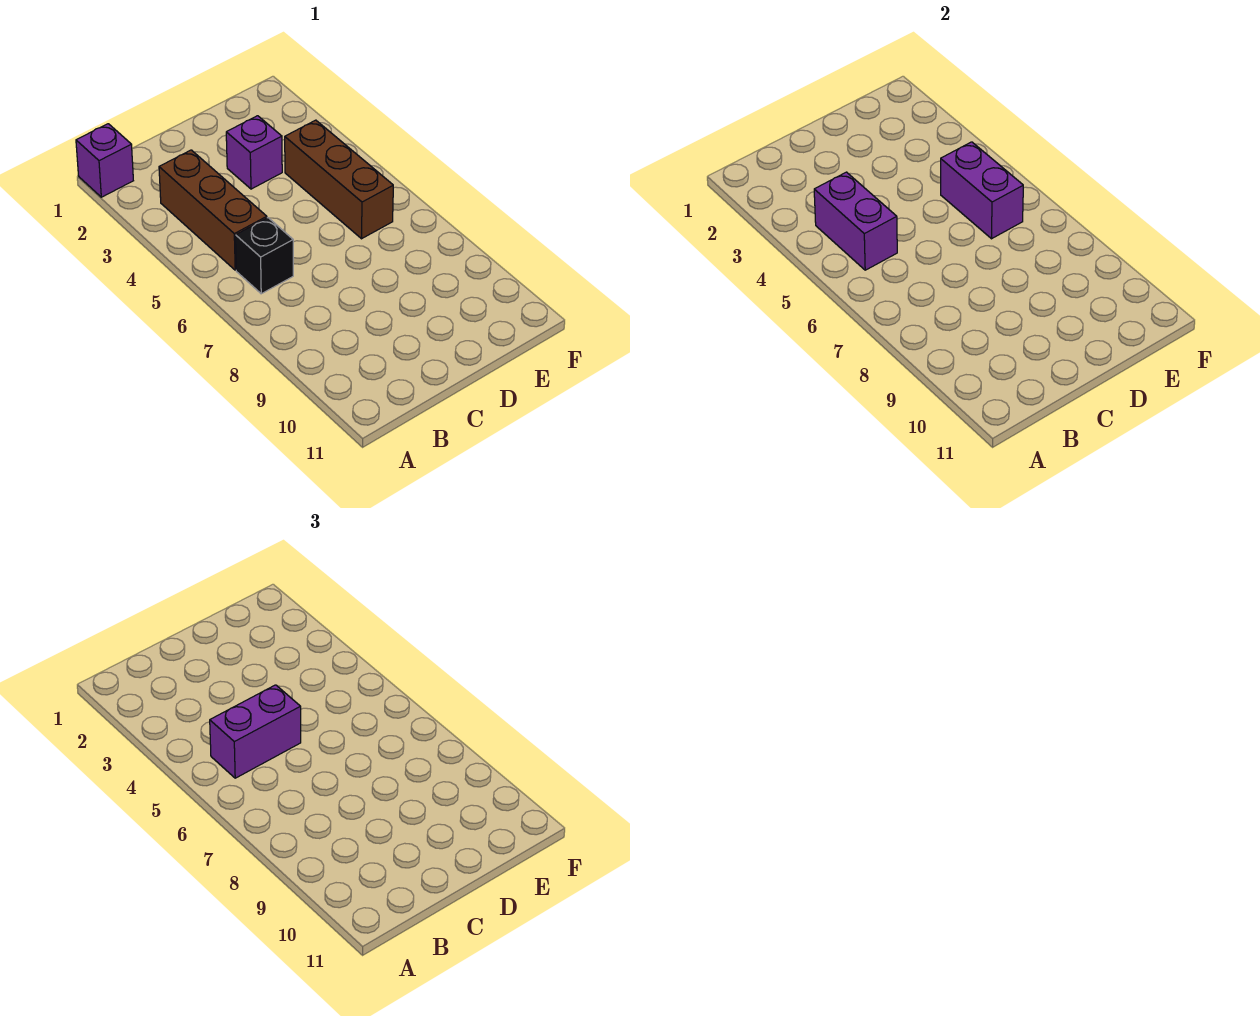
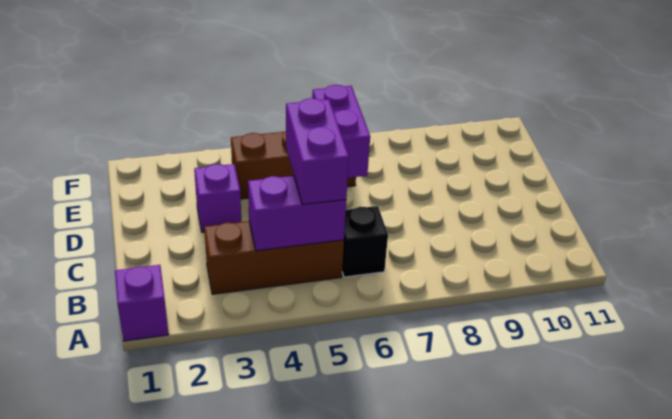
purple 1x2 brick [941,142,1023,239] -> purple 1x2 brick turned to [312,85,370,178]

